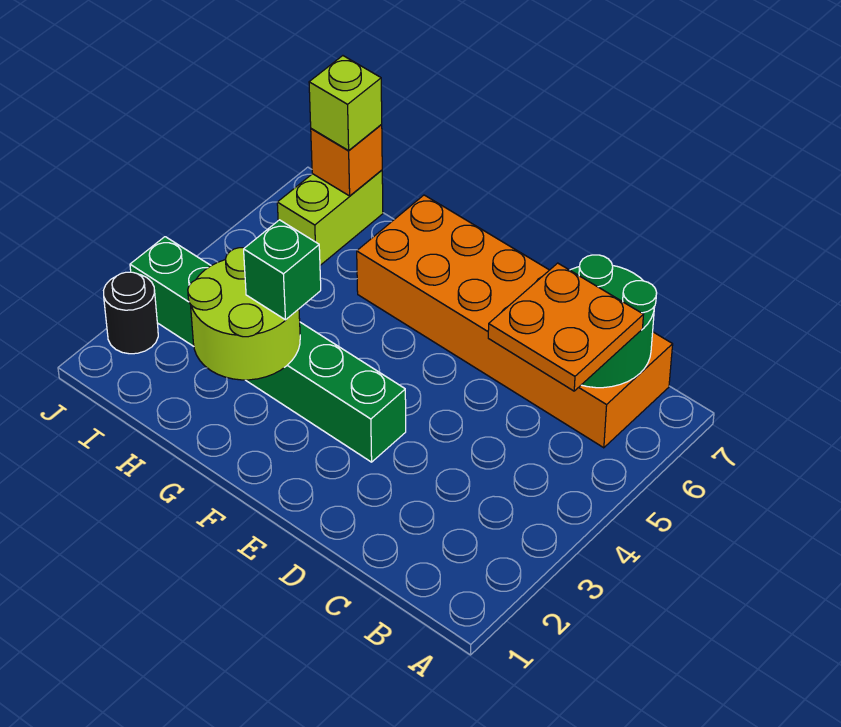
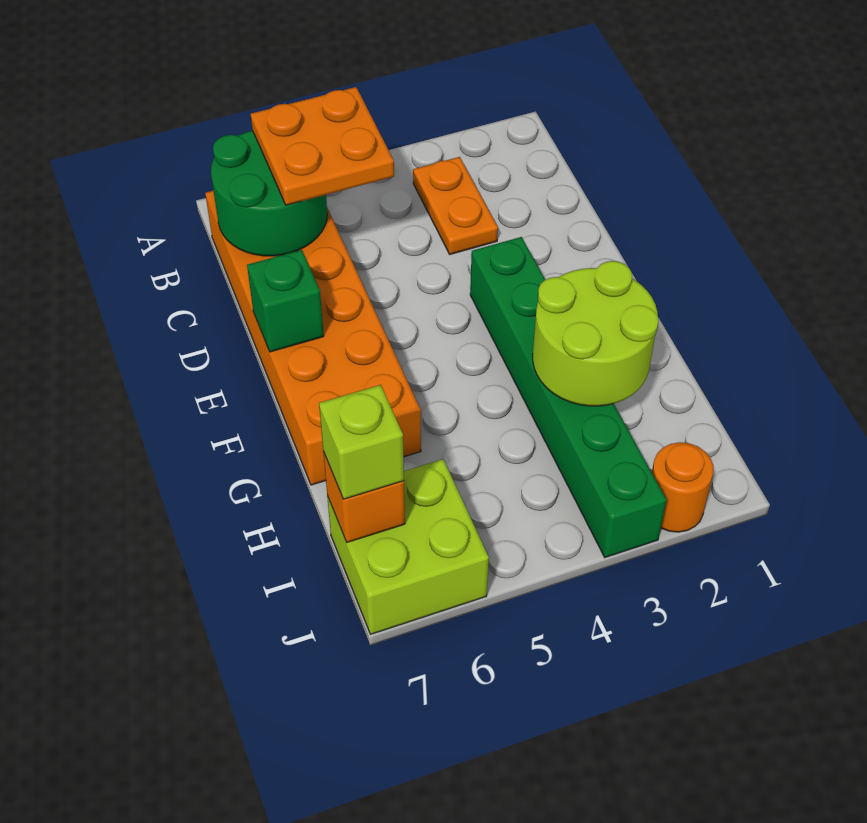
none -> orange 1x2 plate [413,157,498,254]
green 1x1 brick [244,220,321,320] -> green 1x1 brick moved to [247,250,324,352]
lime 1x2 brick [277,170,383,265] -> lime 2x2 brick [327,459,489,634]
black 1x1 round brick [104,272,158,354] -> orange 1x1 round brick [652,442,713,532]

